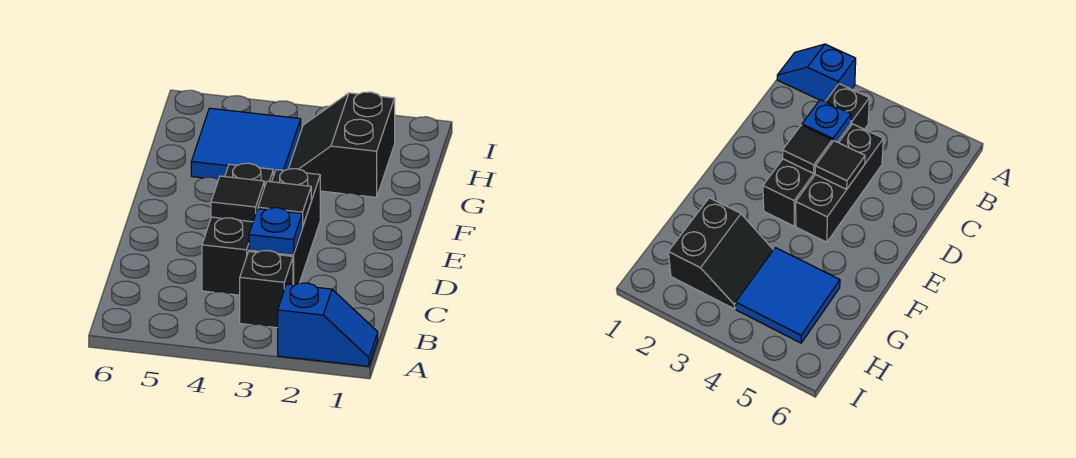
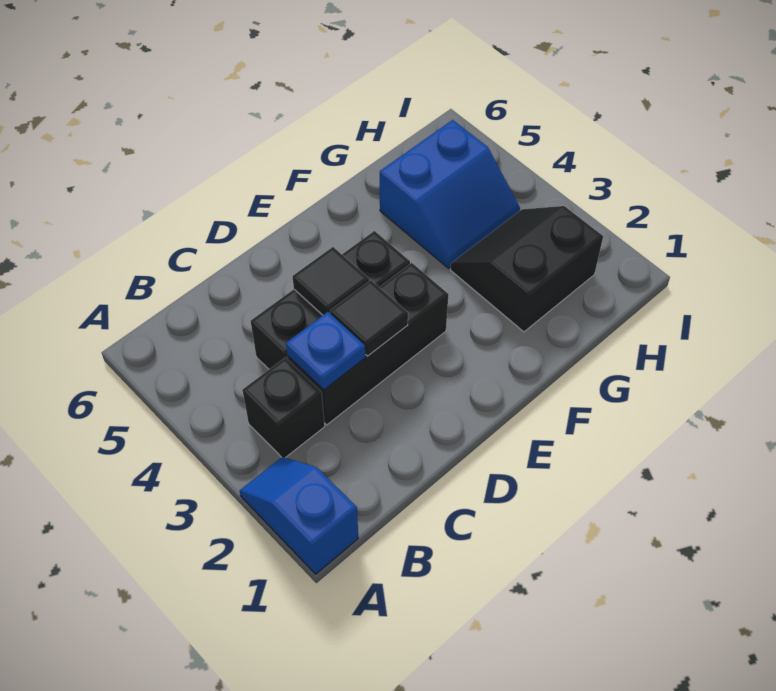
blue 1x2 slope [278,283,378,366] -> blue 1x2 slope turned to [240,457,358,574]
blue 2x2 tile [191,108,301,179] -> blue 2x2 slope [380,120,520,268]

